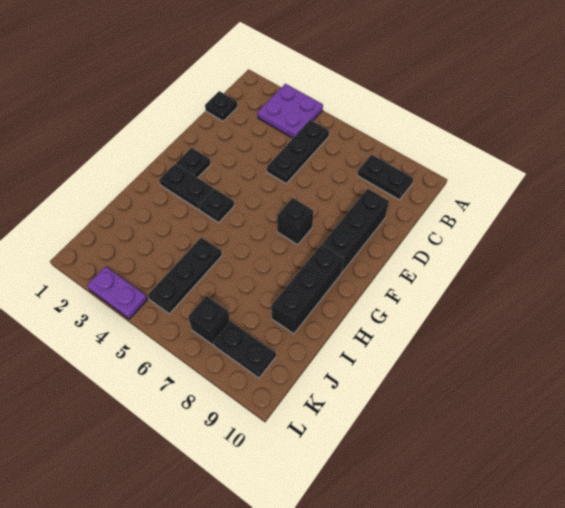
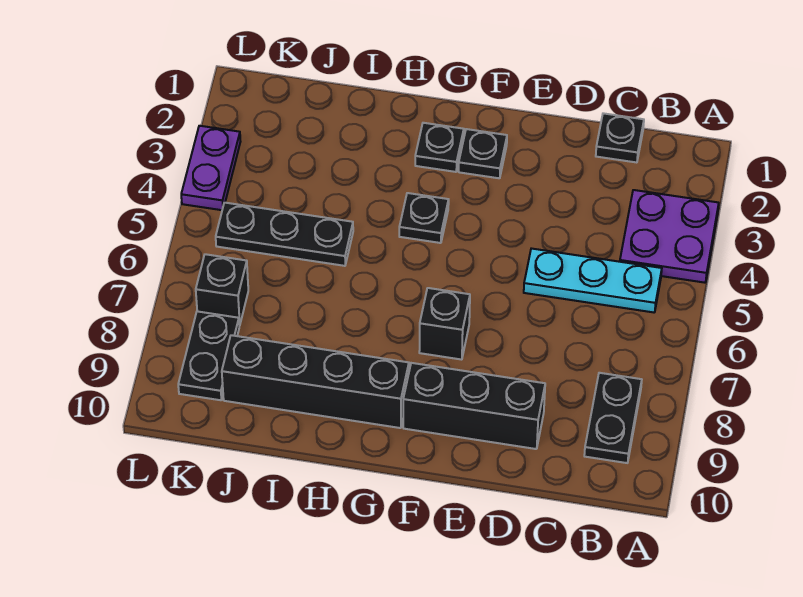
black 1x3 plate [267,120,329,183] -> cyan 1x3 plate [524,248,662,312]
black 1x2 plate [159,164,213,210] -> black 1x1 plate [415,123,464,172]
black 1x3 brick [272,244,344,334] -> black 1x4 brick [222,335,409,428]

